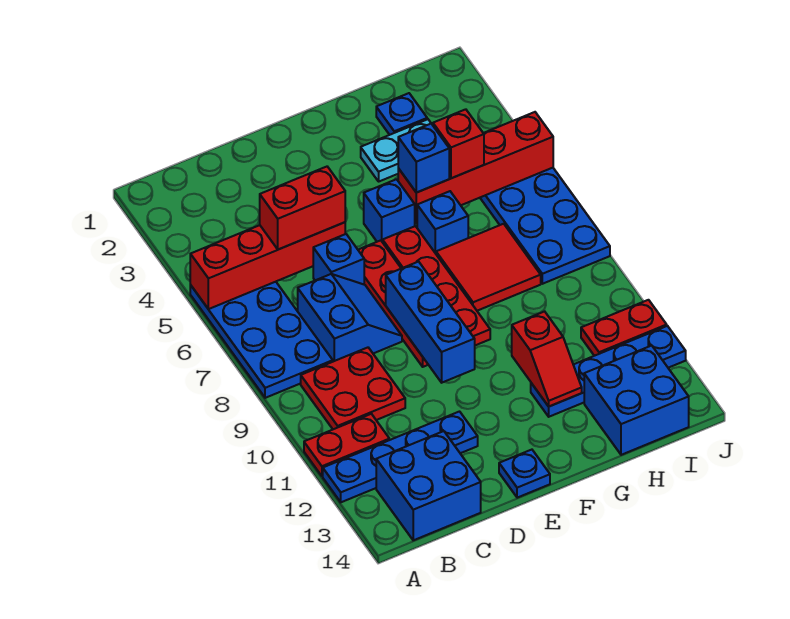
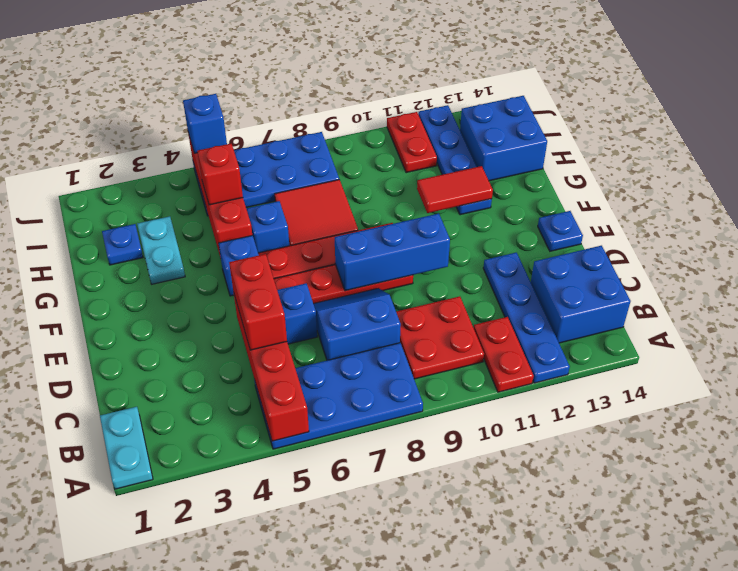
none -> cyan 1x2 plate [100,407,153,489]
blue 1x1 brick [398,124,449,193] -> blue 1x1 brick moved to [183,94,227,153]
red 1x2 slope [512,311,582,406] -> red 1x2 tile [417,166,493,213]

